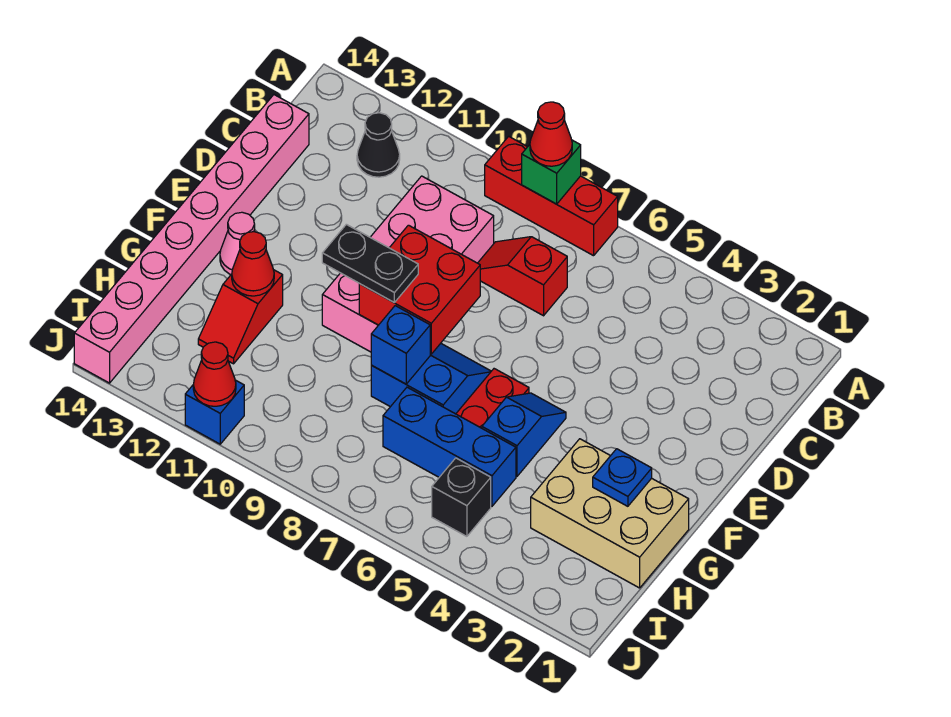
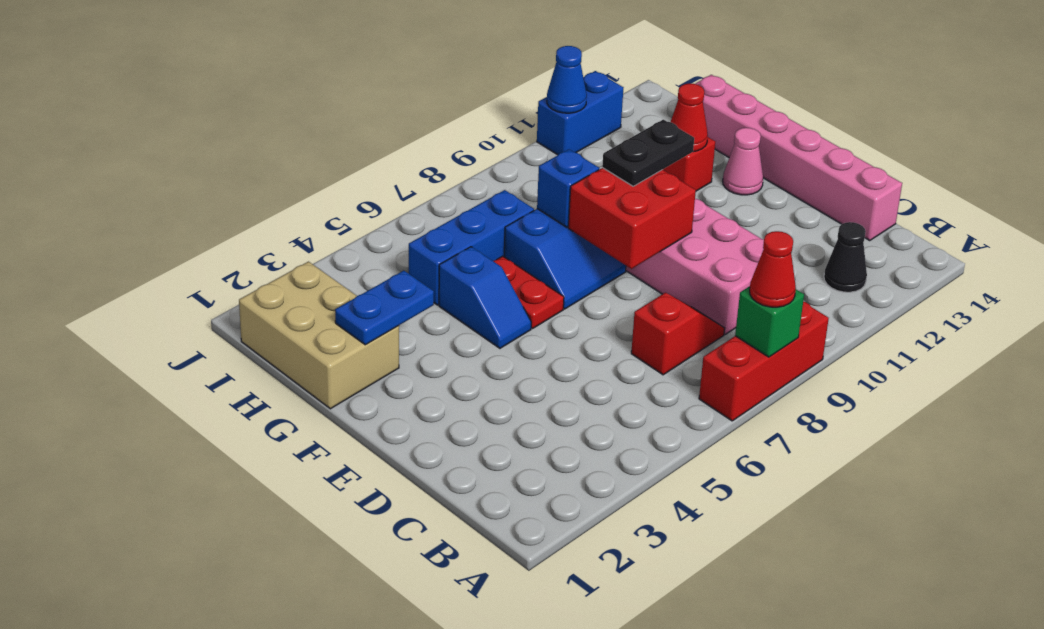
pink 1x8 brick [74,95,309,383] -> pink 1x6 brick [695,75,902,241]
tan 2x3 brick [531,439,689,588] -> tan 2x3 brick turned to [239,262,399,409]
blue 1x1 plate [593,449,652,506] -> blue 1x2 plate [335,271,434,345]
black 1x1 brick [432,458,491,536] -> none
blue 1x1 brick [185,380,244,444] -> blue 1x2 brick [537,71,623,155]
red 1x1 cone [193,342,236,406] -> blue 1x1 cone [547,46,587,113]

